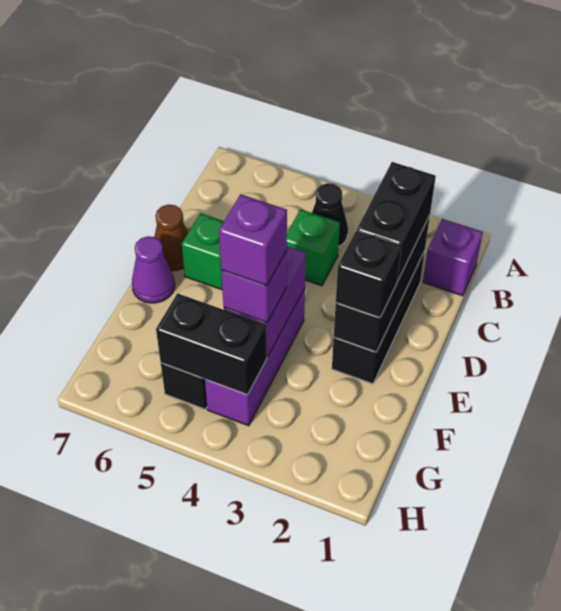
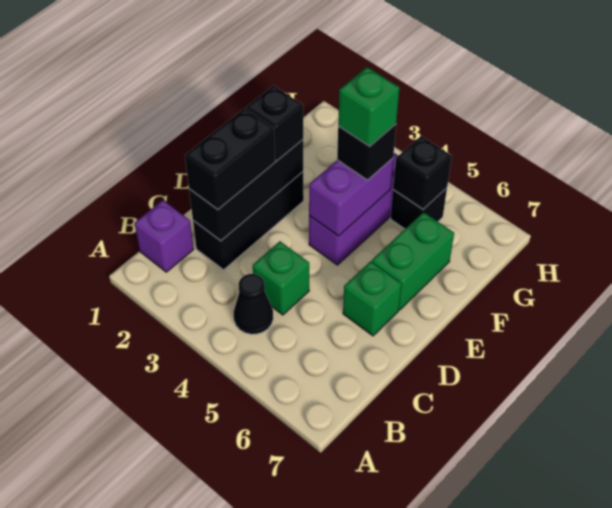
brown 1x1 cone [155,205,188,271] -> none
none -> green 1x2 brick [372,212,454,310]
purple 1x1 cone [132,236,175,303] -> none
purple 1x1 brick [221,251,287,323] -> black 1x1 brick [337,124,396,180]
purple 1x1 brick [219,194,287,285] -> green 1x1 brick [338,67,399,146]
black 1x2 brick [156,293,267,395] -> black 1x1 brick [393,136,452,209]

